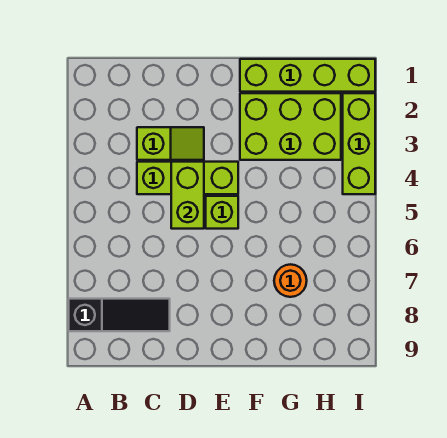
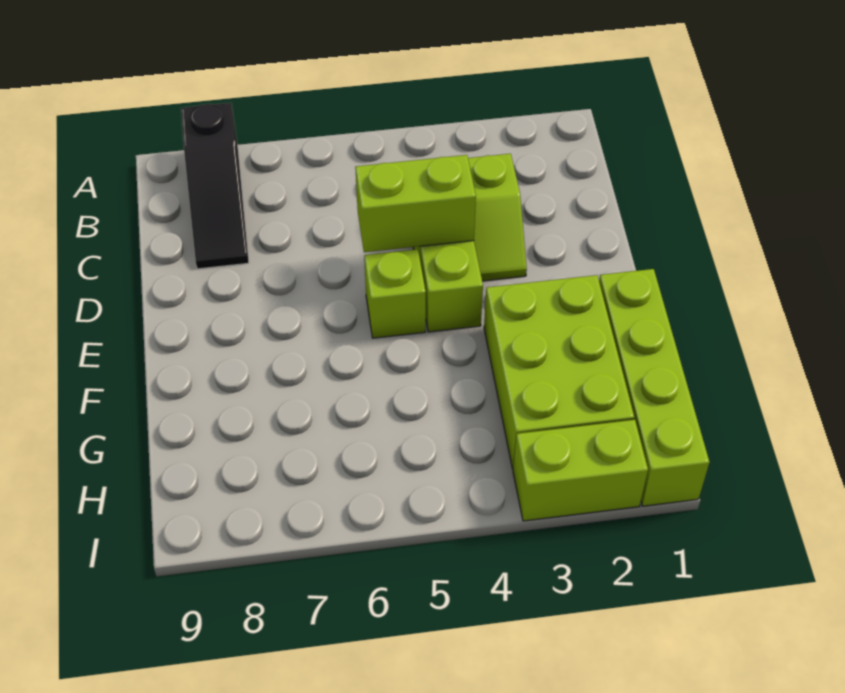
orange 1x1 round brick [274,264,307,297] -> none
lime 1x3 brick [343,93,375,194] -> lime 1x2 brick [513,420,648,521]

